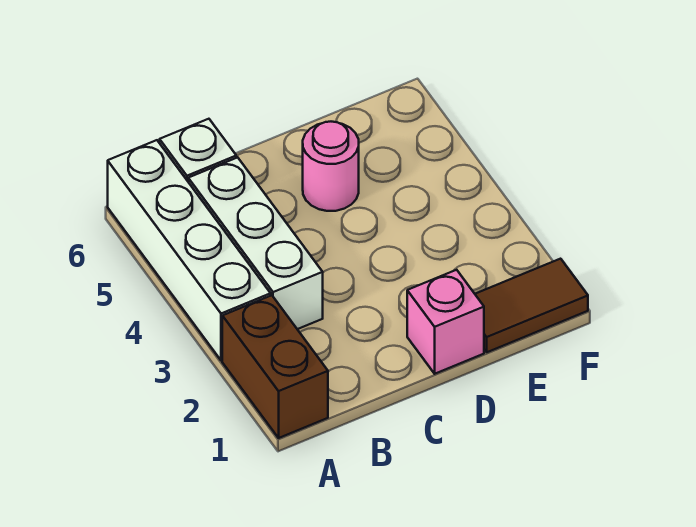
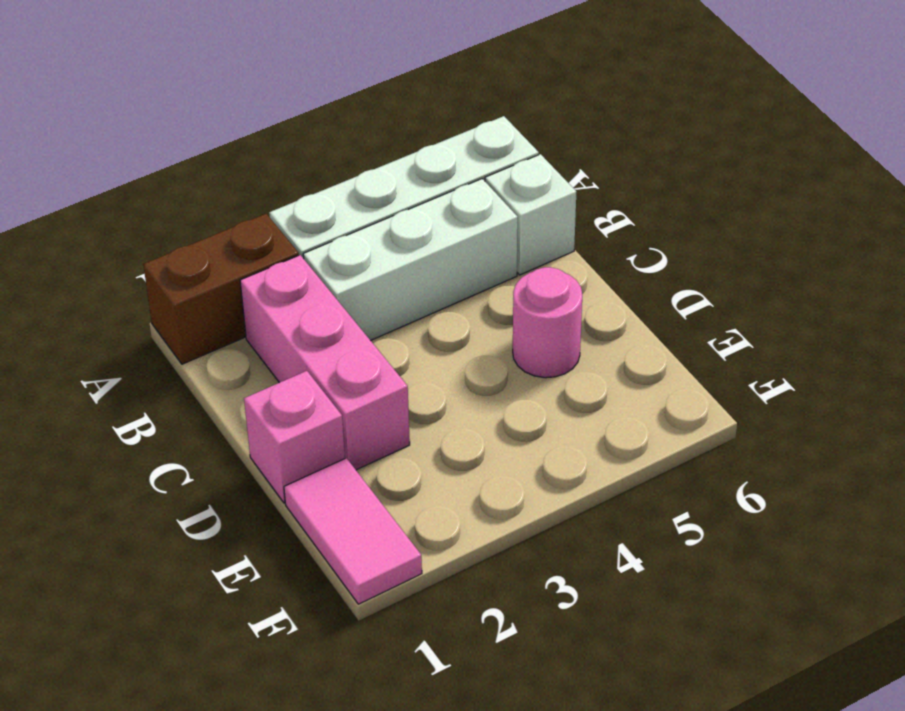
none -> pink 1x3 brick [240,255,410,470]
brown 1x2 tile [475,259,588,352] -> pink 1x2 tile [284,458,422,604]

